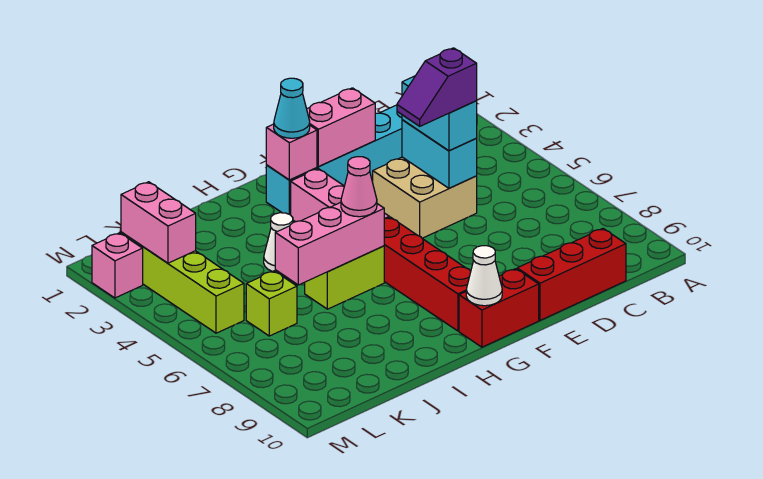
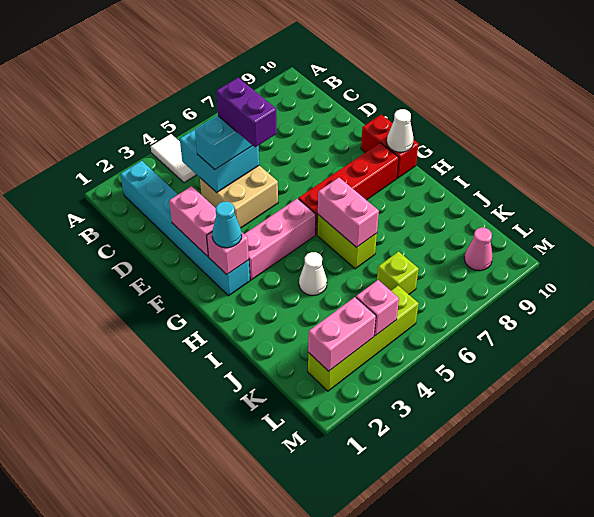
none -> white 1x2 tile [151,134,197,183]
red 1x3 brick [517,229,626,320] -> none
cyan 1x2 brick [402,120,477,188] -> cyan 2x2 brick [180,115,259,193]
purple 1x2 slope [397,48,477,126] -> purple 1x2 brick [216,78,277,147]
pink 1x3 brick [275,203,384,285] -> pink 1x2 brick [318,178,379,247]
pink 1x1 cone [341,157,377,217] -> pink 1x1 cone moved to [464,228,493,271]
pink 1x1 brick [92,233,143,298] -> pink 1x1 brick moved to [356,280,399,336]

